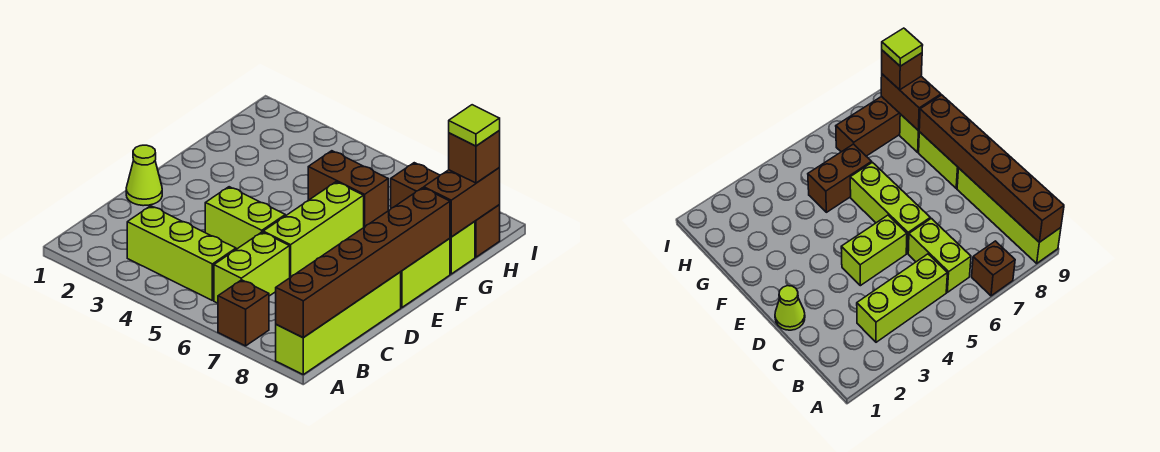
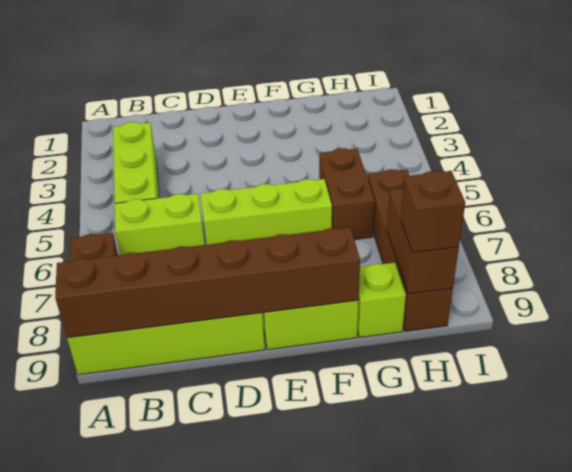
lime 1x1 cone [126,145,162,206] -> none
lime 1x2 brick [205,187,285,249] -> none
brown 1x2 brick [424,168,500,237] -> brown 1x2 brick turned to [387,188,459,294]
brown 1x3 brick [391,163,500,257] -> brown 1x4 brick [368,169,453,331]
lime 1x1 tile [449,105,500,146] -> none

